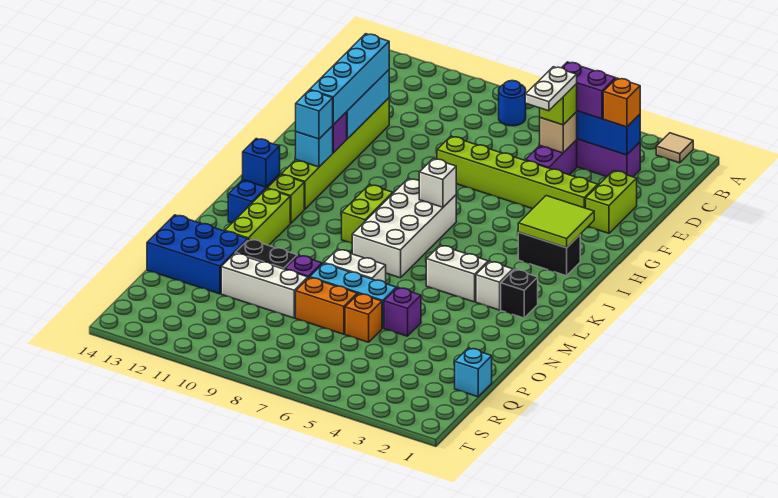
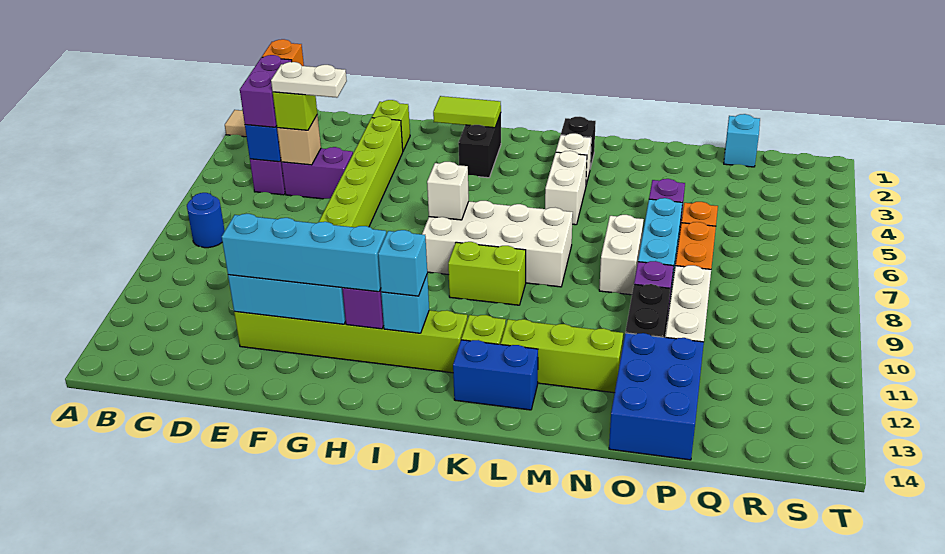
lime 1x2 brick [586,171,637,233] -> lime 1x1 brick [372,100,410,151]
lime 2x2 tile [518,196,594,248] -> lime 1x2 tile [433,96,501,128]
blue 1x1 brick [243,139,280,187] -> none

